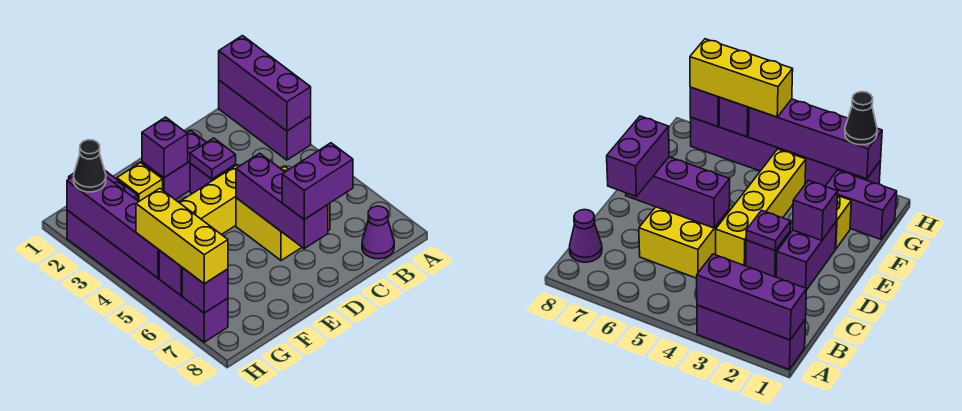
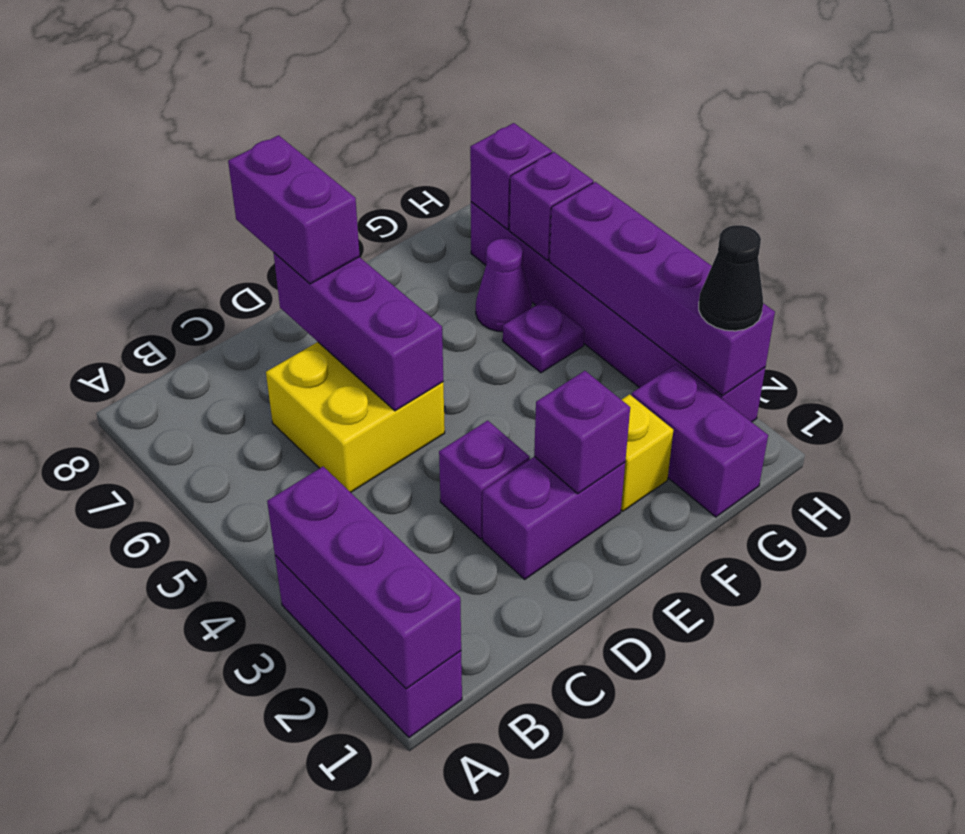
purple 1x1 cone [362,206,394,259] -> purple 1x1 cone moved to [476,238,532,332]
purple 1x2 brick [282,143,353,219] -> purple 1x2 brick turned to [228,135,360,284]
purple 1x1 plate [190,138,236,179] -> purple 1x1 plate moved to [503,299,584,373]
yellow 1x4 brick [179,165,239,235] -> none
yellow 1x3 brick [136,188,228,284] -> none

